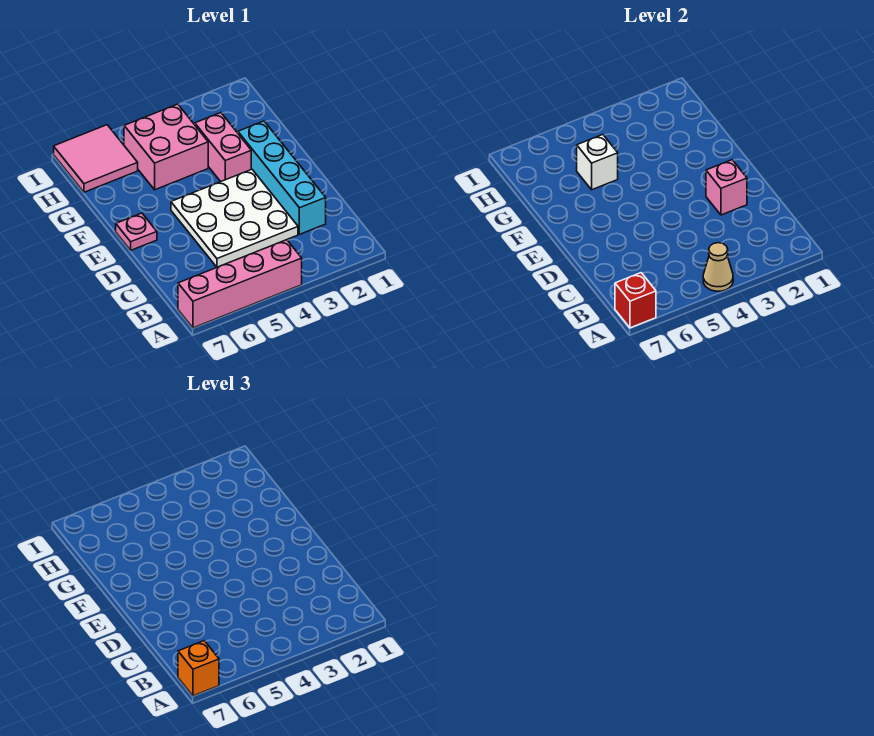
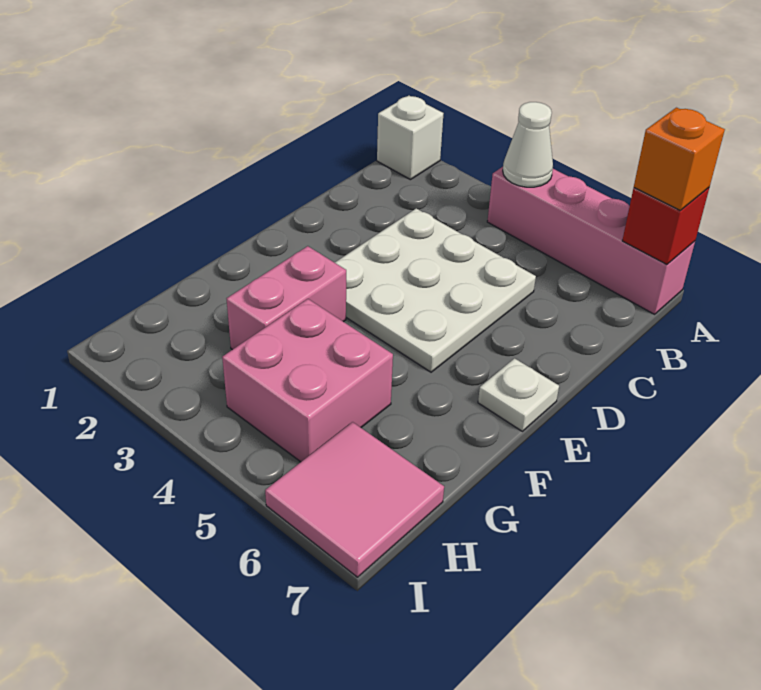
tan 1x1 cone [703,243,733,291] -> white 1x1 cone [503,102,553,187]
cyan 1x4 brick [238,121,326,234] -> none
pink 1x1 brick [706,160,747,215] -> none
pink 1x1 plate [116,213,157,250] -> white 1x1 plate [478,358,559,431]
white 1x1 brick [577,135,618,190] -> white 1x1 brick moved to [377,96,444,180]

